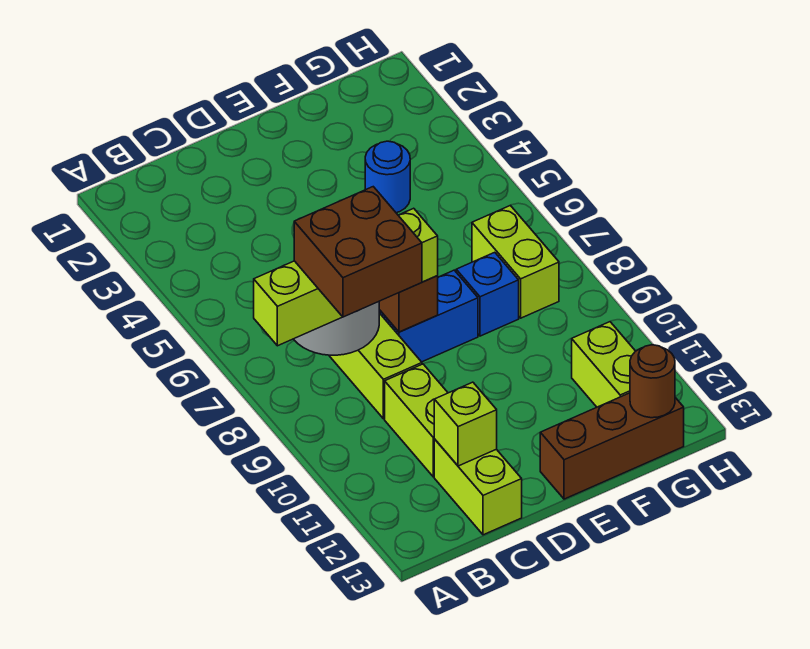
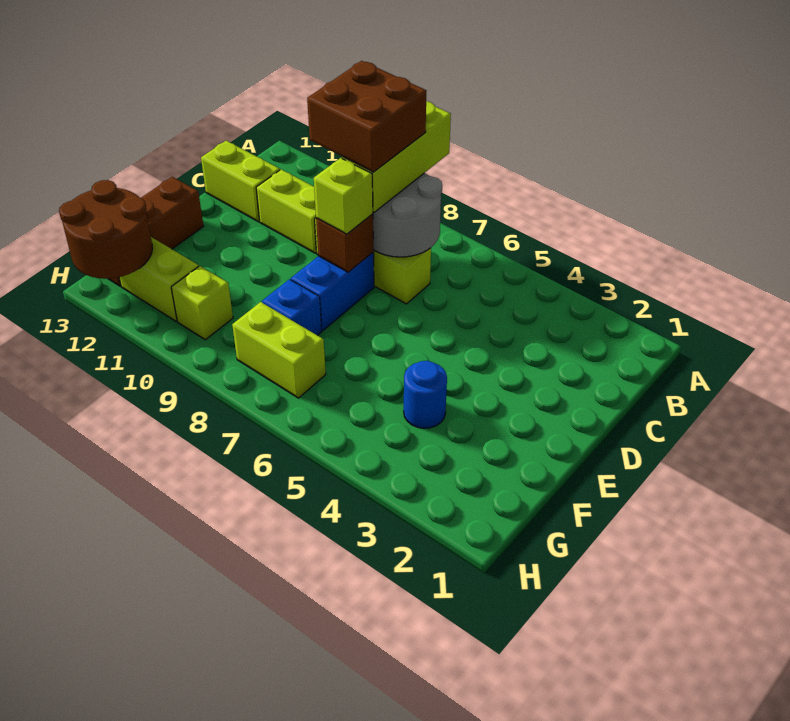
lime 1x1 brick [434,382,497,466] -> lime 1x1 brick moved to [171,266,233,340]
brown 1x1 round brick [630,345,675,418] -> brown 2x2 round brick [59,180,152,279]

